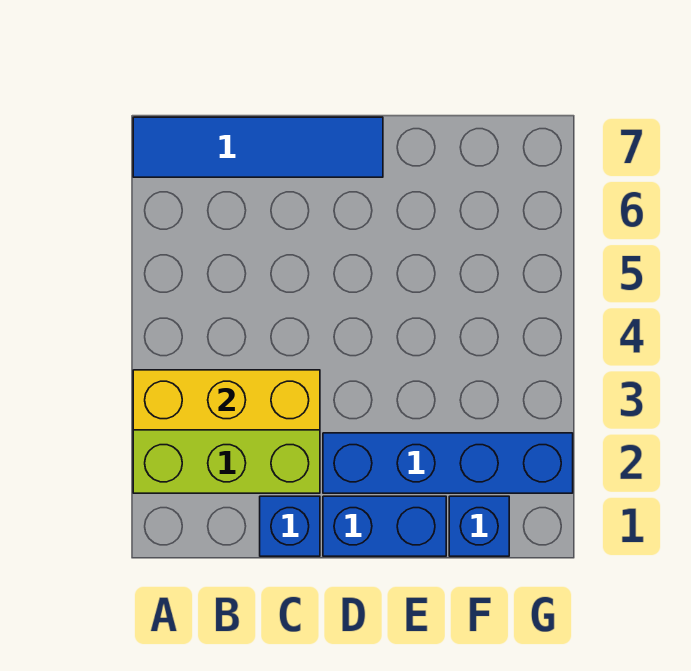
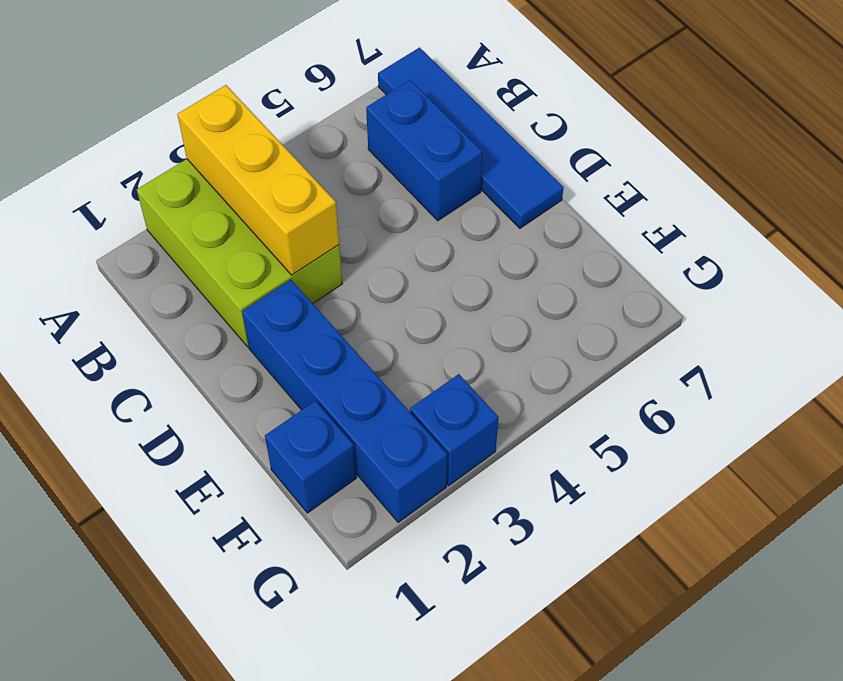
blue 1x1 brick [260,496,320,556] -> blue 1x1 brick moved to [410,374,499,486]
blue 1x2 brick [323,496,446,556] -> blue 1x2 brick moved to [366,80,483,221]

